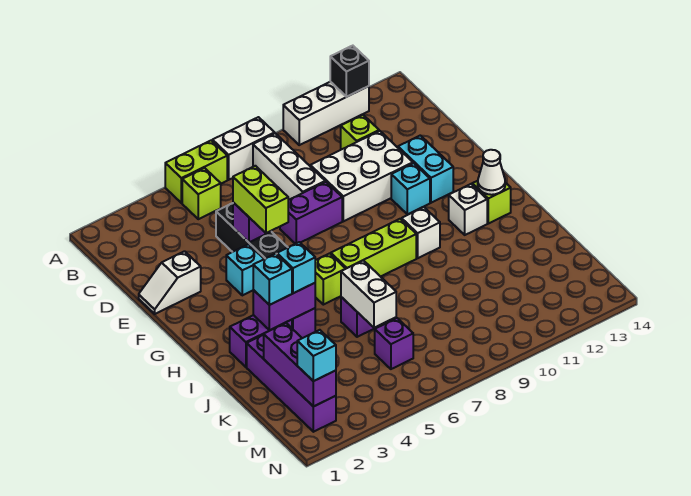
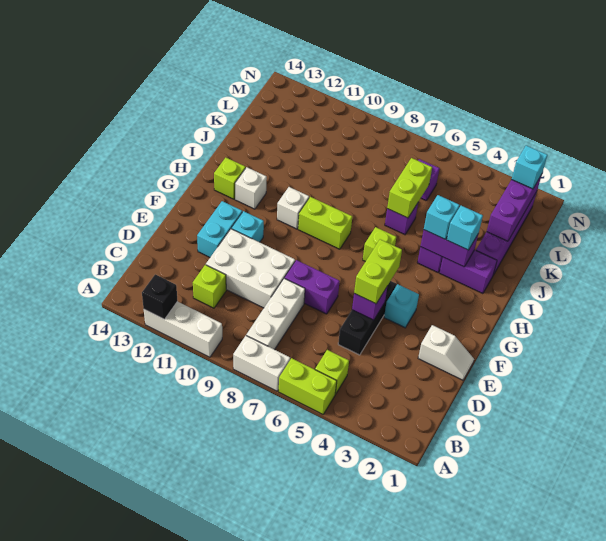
lime 1x3 brick [331,219,416,277] -> lime 1x2 brick [298,197,352,249]
white 1x1 cone [478,150,505,195] -> none
white 1x2 brick [341,260,396,328] -> lime 1x2 brick [387,158,432,218]

